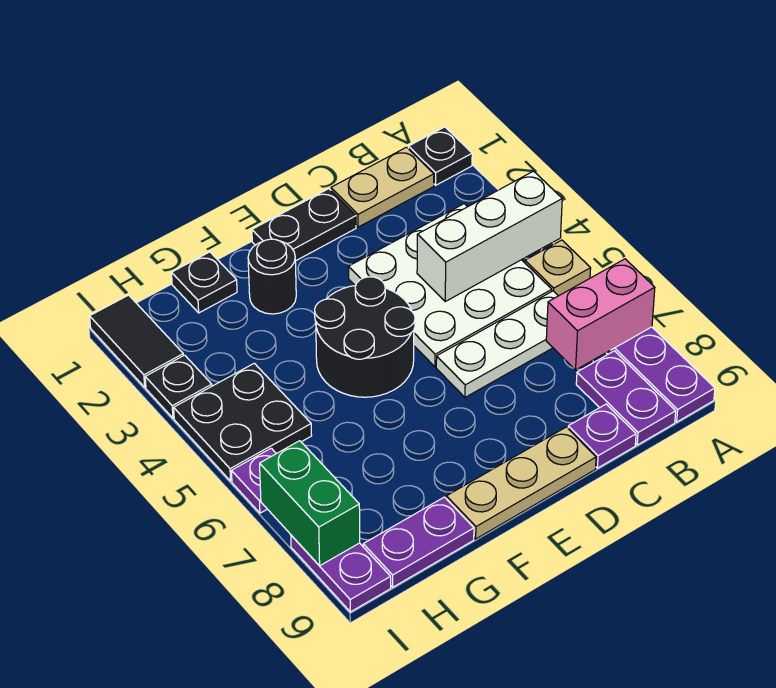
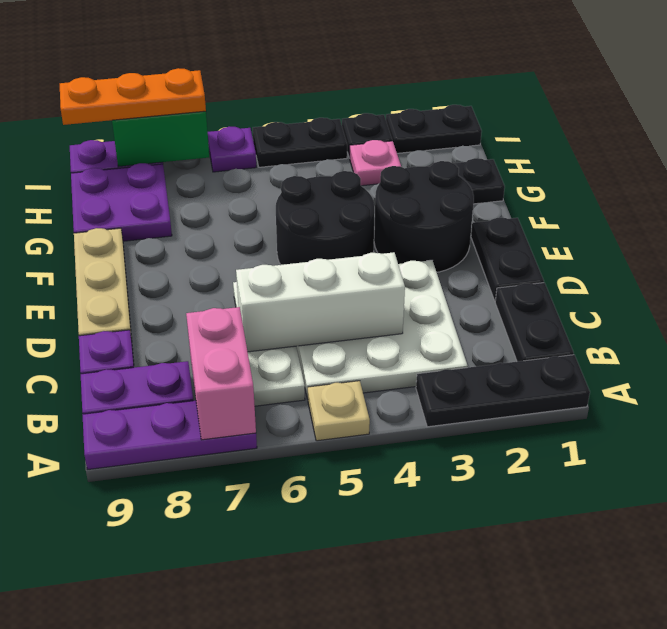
black 1x1 plate [408,127,472,185] -> black 1x3 plate [416,355,590,427]
white 1x3 brick [417,171,562,301] -> white 1x3 brick turned to [236,252,405,352]
tan 1x2 plate [331,147,434,227] -> black 1x2 plate [495,283,574,362]
black 1x1 round brick [248,239,296,314] -> black 2x2 round brick [374,161,474,272]
purple 1x2 plate [363,497,474,587] -> purple 2x2 plate [71,163,172,241]
none -> pink 1x1 plate [350,140,401,186]
black 2x2 plate [174,363,312,481] -> black 1x2 plate [253,118,347,167]
black 1x2 tile [90,295,183,387] -> black 1x2 plate [386,105,482,153]
none -> orange 1x3 plate [60,68,206,125]

